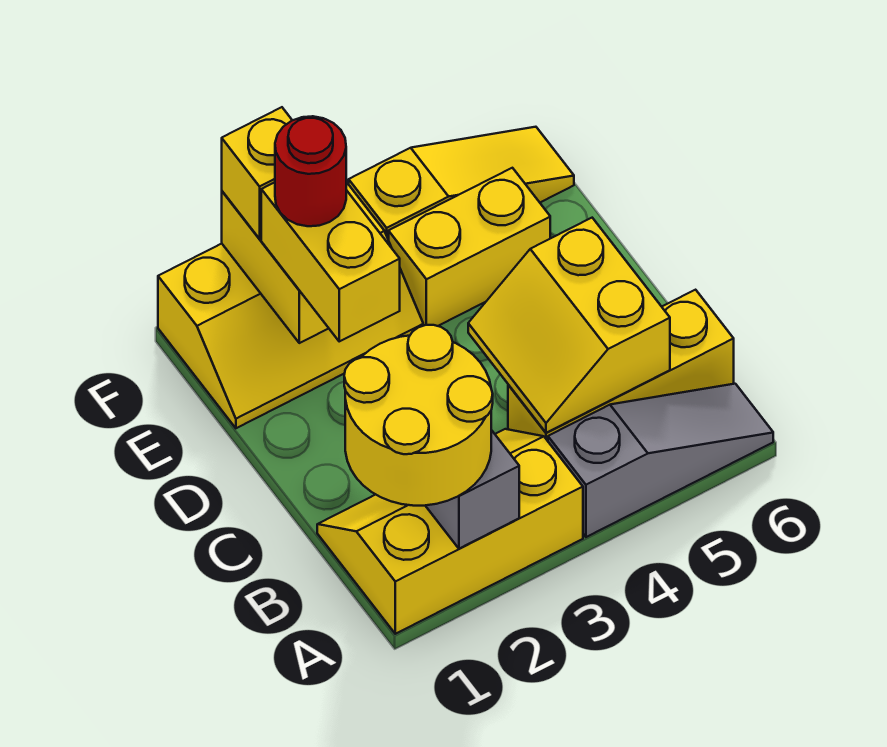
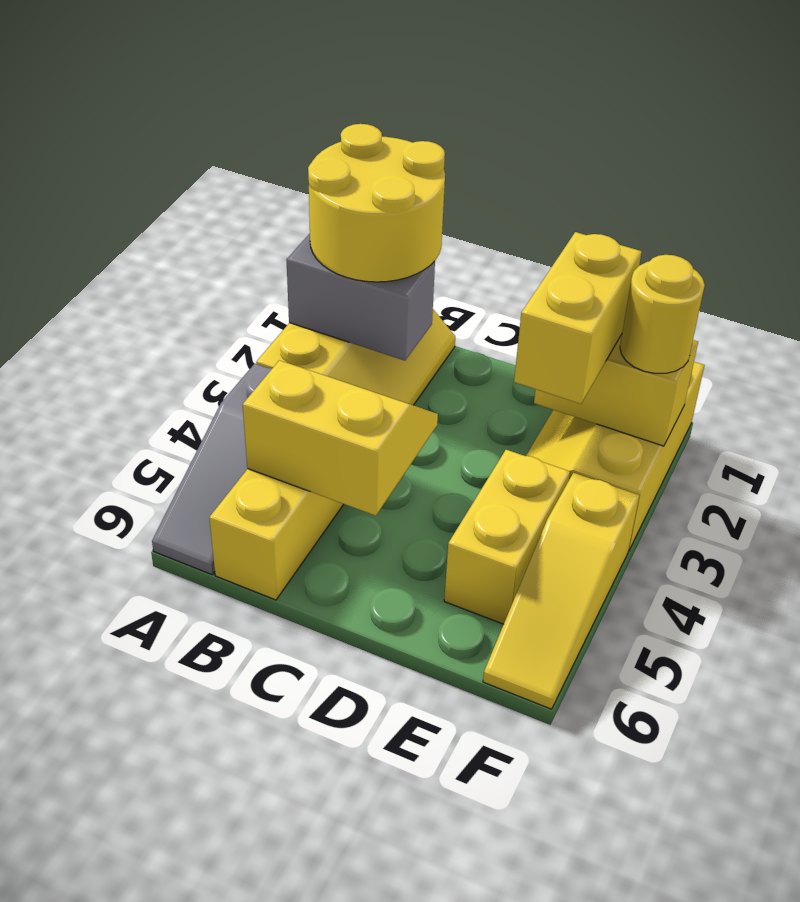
yellow 1x2 brick [261,182,400,341] -> yellow 1x2 brick turned to [514,232,642,404]
red 1x1 round brick [275,116,346,226] -> none
yellow 1x1 brick [222,107,292,239] -> yellow 1x1 round brick [620,255,705,373]

